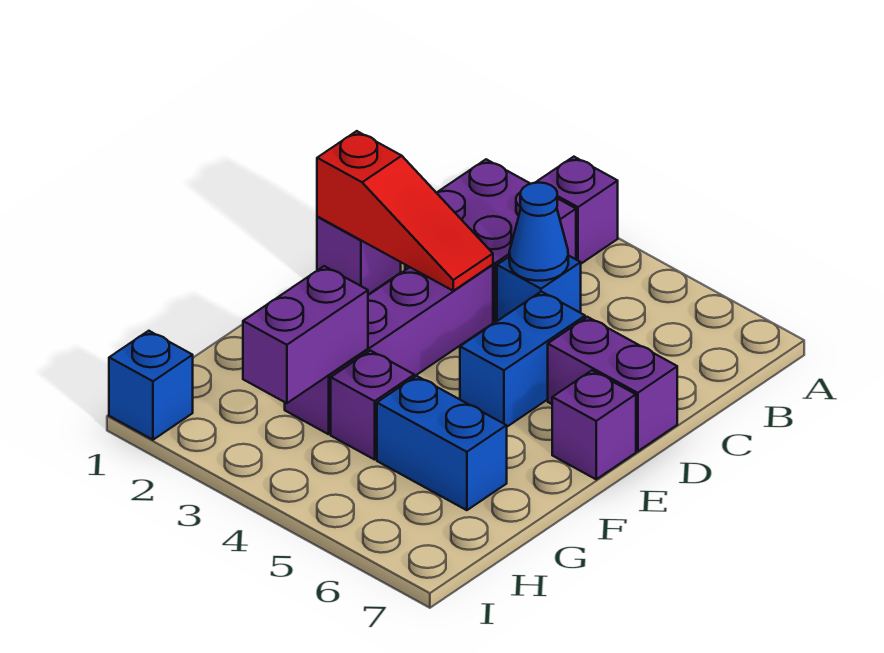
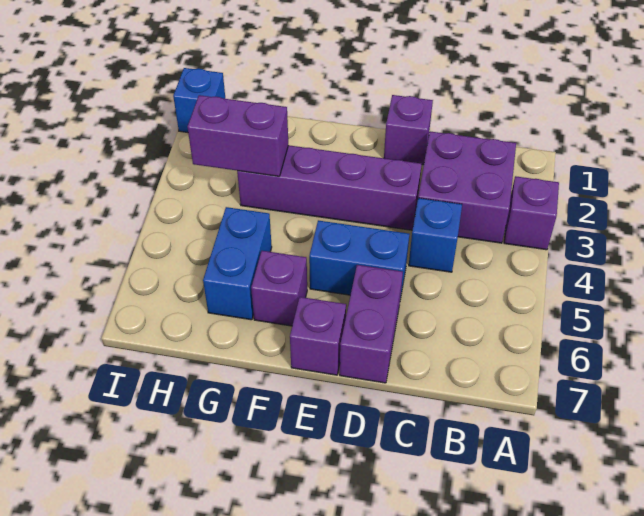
blue 1x1 cone [509,183,568,281] -> none
red 1x3 slope [317,131,493,291] -> none
purple 1x1 brick [331,351,414,460] -> purple 1x1 brick moved to [251,251,307,326]

